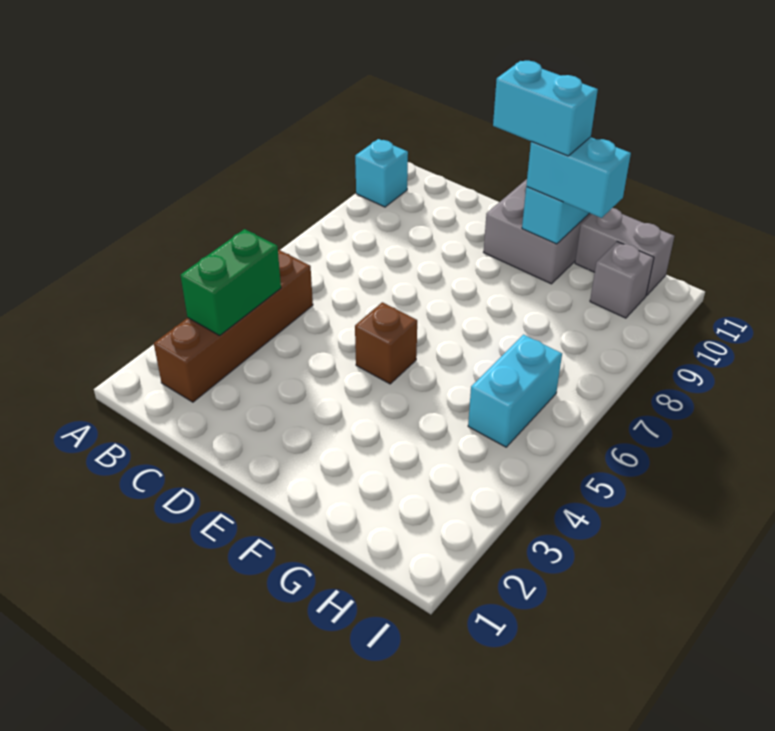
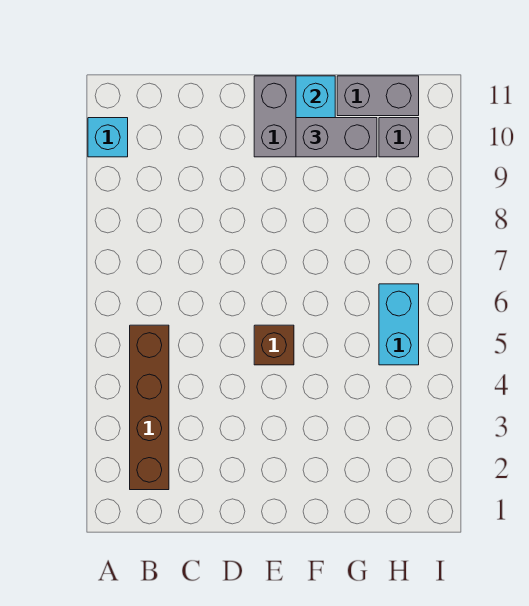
green 1x2 brick [180,229,281,336] -> none
cyan 1x2 brick [493,61,598,156] -> none
cyan 1x2 brick [526,137,631,218] -> grey 1x2 brick [296,118,377,157]

